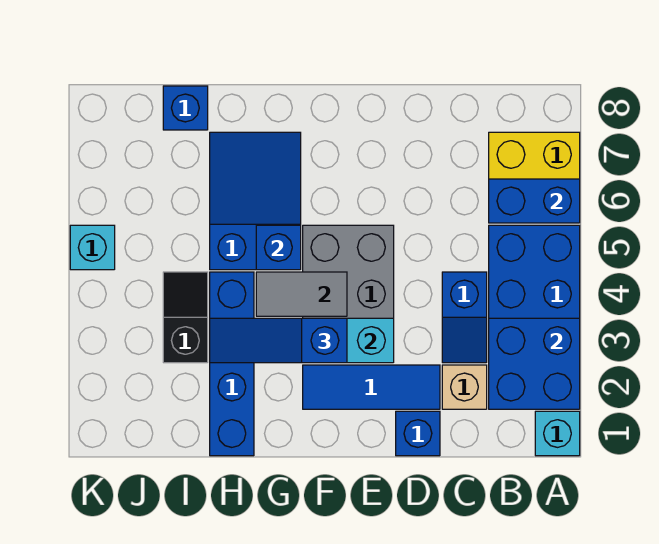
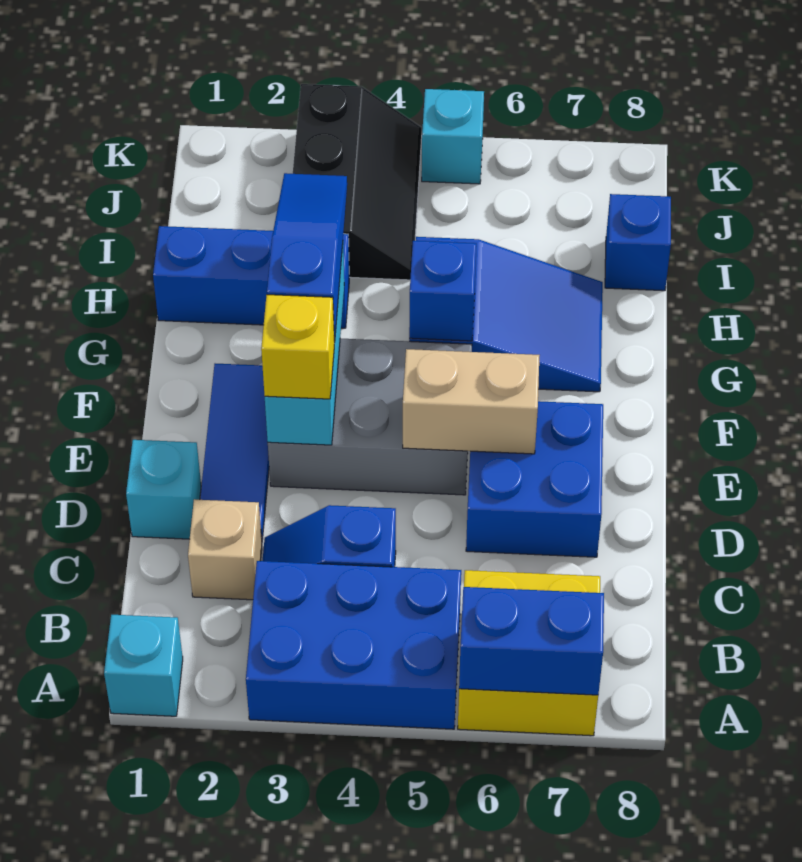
blue 2x2 brick [489,318,580,409] -> blue 2x2 brick moved to [466,401,603,557]
blue 1x2 brick [489,179,580,223] -> blue 1x2 brick turned to [459,587,604,695]
blue 1x1 brick [396,411,440,456] -> cyan 1x1 brick [126,440,201,539]
none -> yellow 1x1 brick [261,295,334,399]
none -> tan 1x2 brick [403,349,540,454]
grey 1x2 tile [256,272,347,316] -> none
blue 1x4 brick [210,272,254,456] -> blue 1x3 brick [153,226,349,328]
black 1x2 slope [163,272,208,363] -> black 2x3 slope [293,84,422,280]

